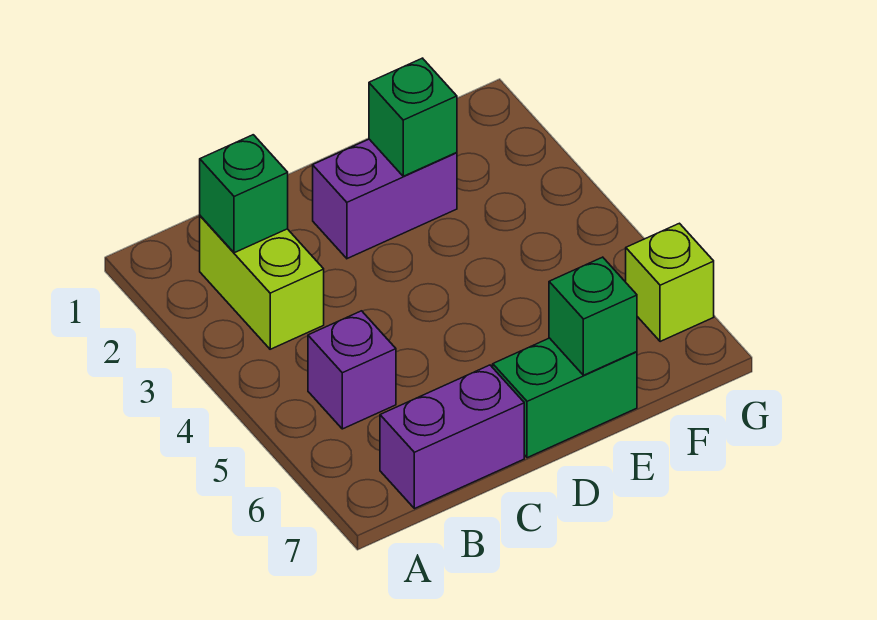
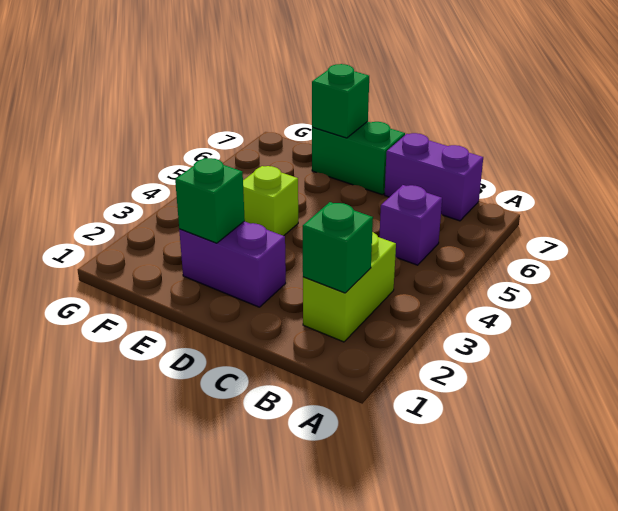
lime 1x1 brick [626,223,714,342] -> lime 1x1 brick moved to [243,166,298,236]

